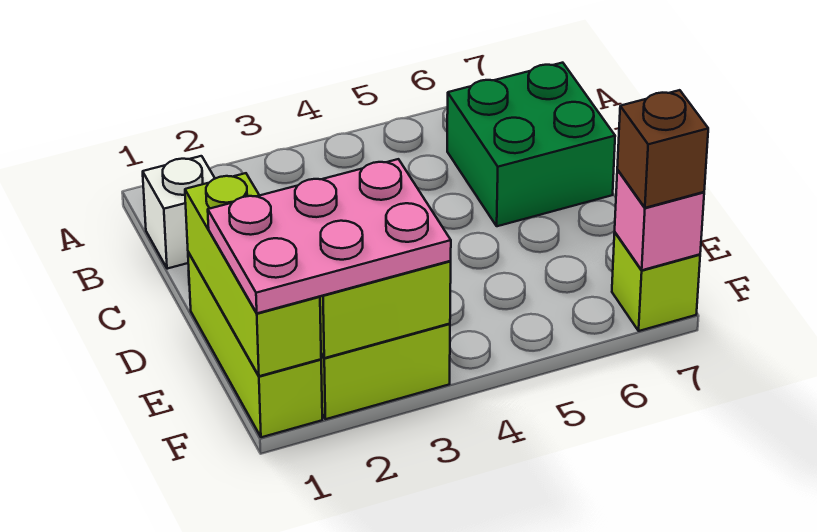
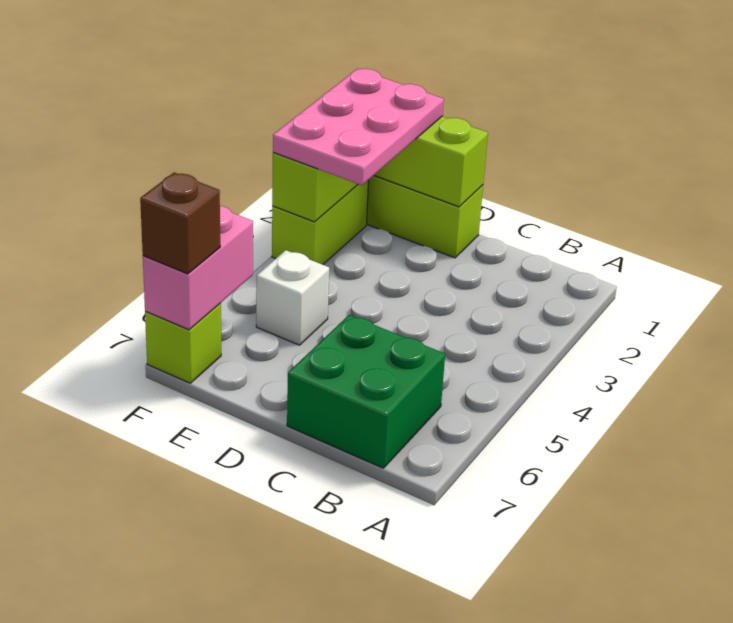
white 1x1 brick [143,156,215,269] -> white 1x1 brick moved to [256,250,329,345]
pink 1x1 brick [615,170,704,270] -> pink 1x2 brick [143,206,253,330]

